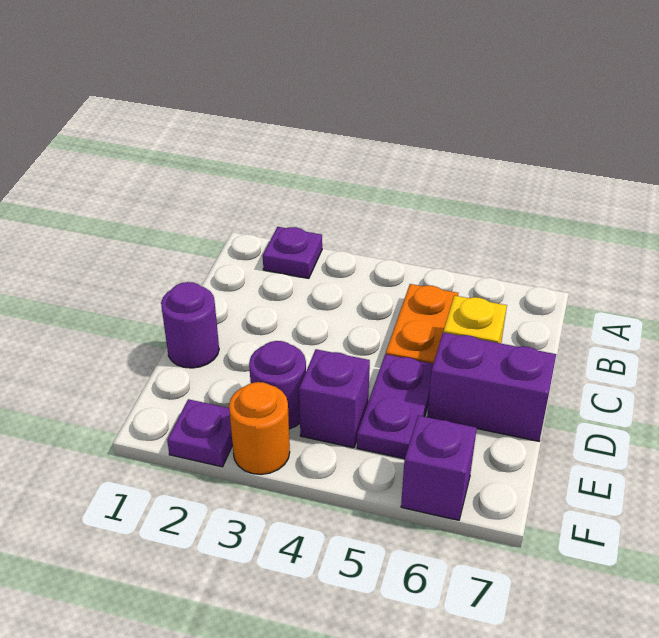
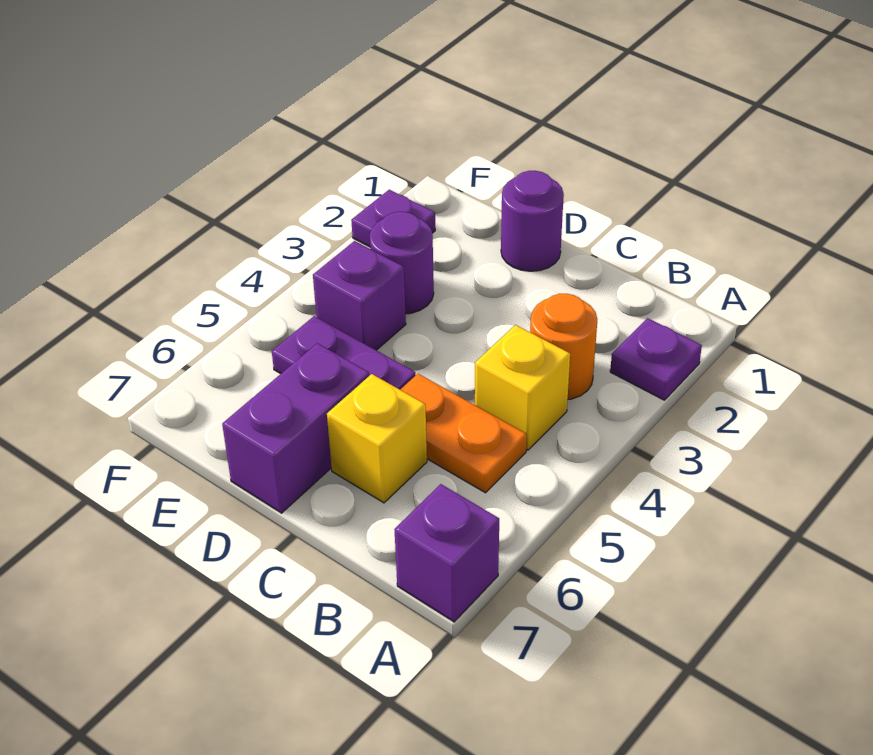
none -> yellow 1x1 brick [475,325,570,450]
orange 1x1 round brick [229,382,290,475] -> orange 1x1 round brick moved to [530,294,597,399]
purple 1x1 brick [401,415,477,520] -> purple 1x1 brick moved to [394,484,499,622]

